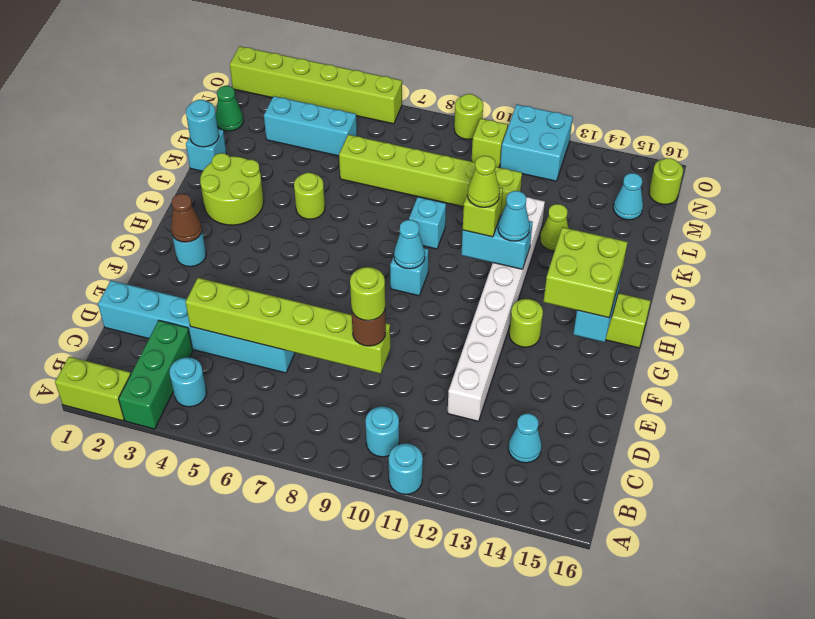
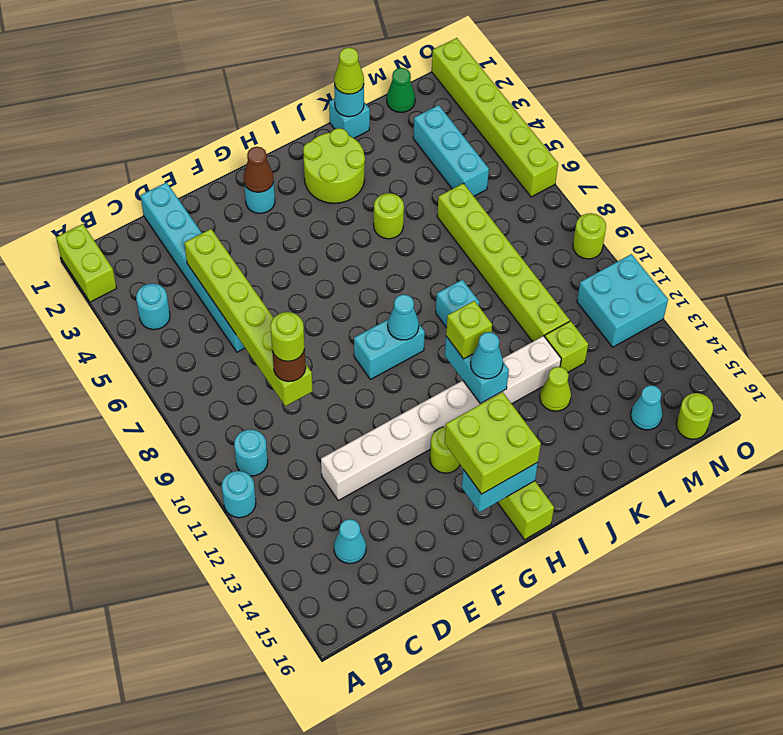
green 1x3 brick [119,320,193,429] -> none
cyan 1x1 brick [390,248,428,296] -> cyan 1x2 brick [354,319,425,379]
lime 1x1 cone [468,156,500,207] -> lime 1x1 cone moved to [334,48,364,94]
lime 1x1 brick [472,118,508,167] -> lime 1x1 brick moved to [545,321,588,372]

